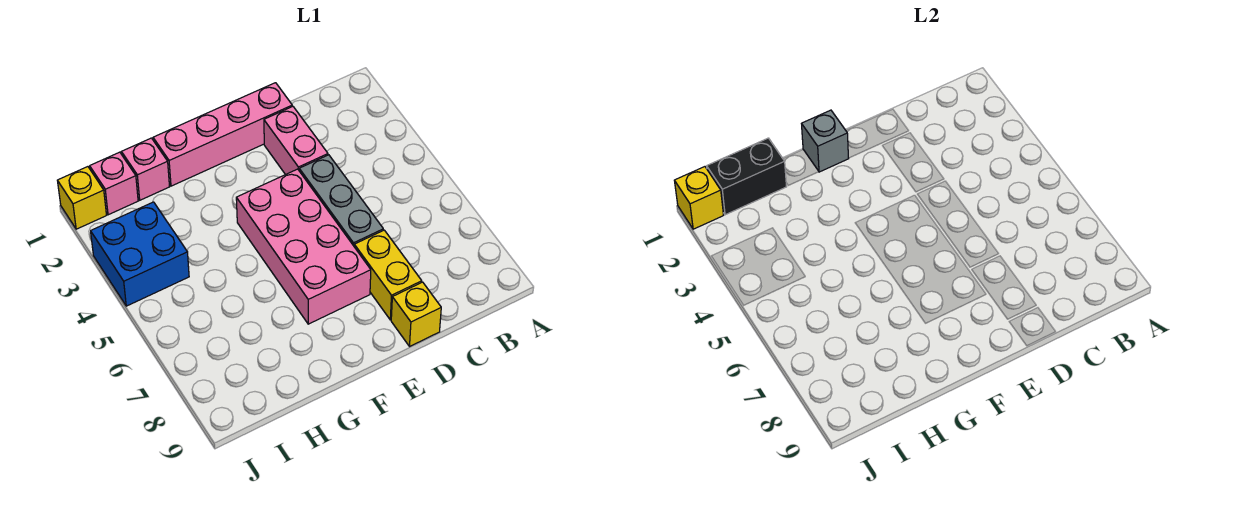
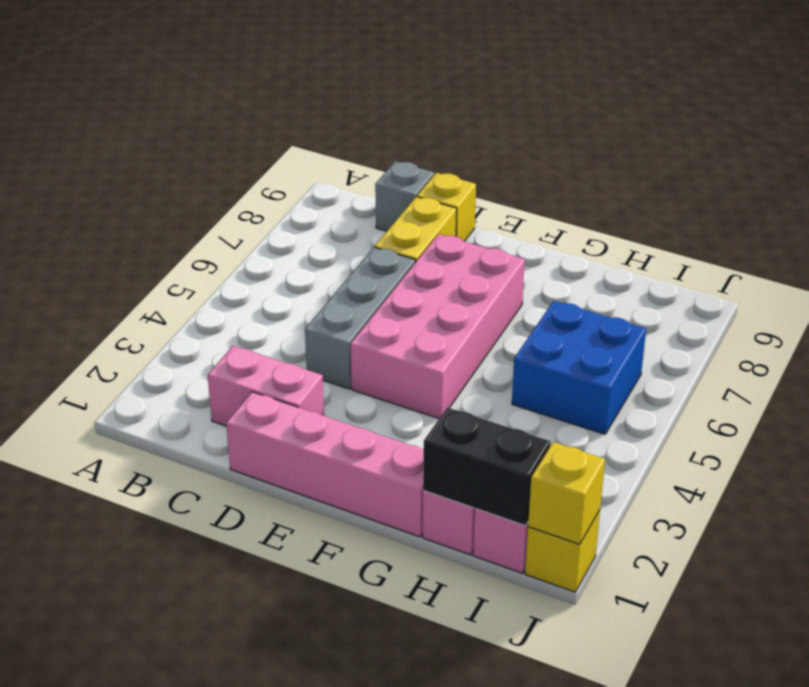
pink 1x2 brick [264,106,328,175] -> pink 1x2 brick turned to [208,346,324,426]
grey 1x1 brick [802,110,849,172] -> grey 1x1 brick moved to [375,161,434,231]
blue 2x2 brick [91,202,189,306] -> blue 2x2 brick moved to [512,301,646,434]

